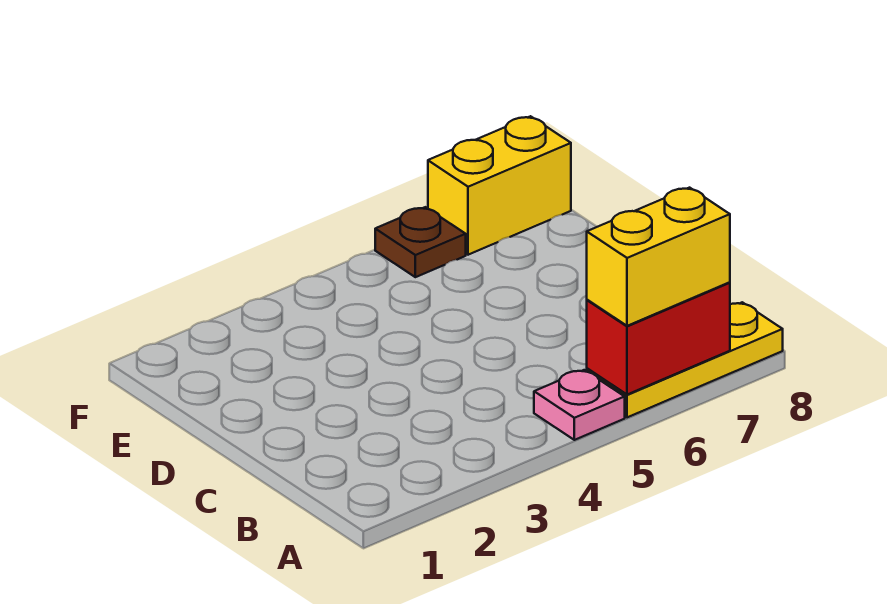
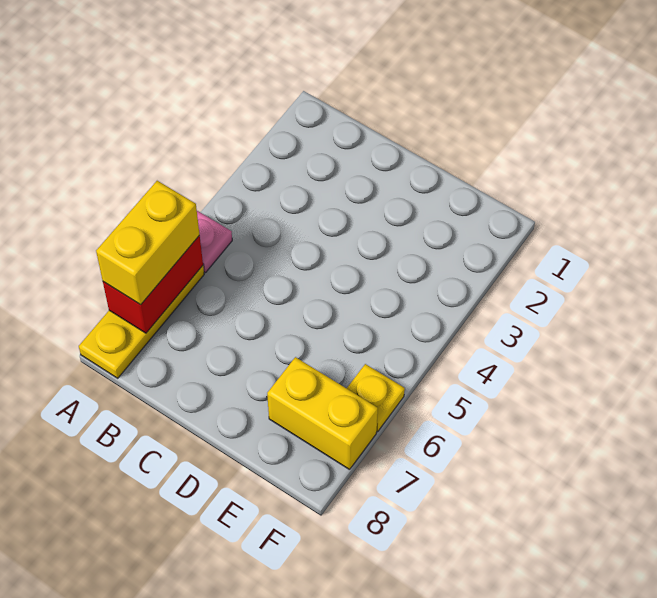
brown 1x1 plate [375,207,466,277] -> yellow 1x1 plate [347,364,405,431]
yellow 1x2 brick [428,116,571,255] -> yellow 1x2 brick turned to [267,357,378,470]

